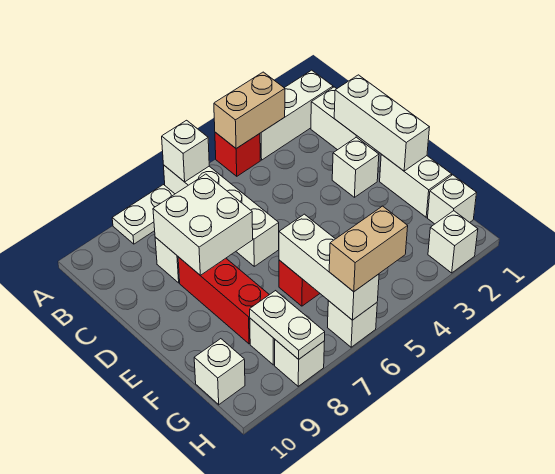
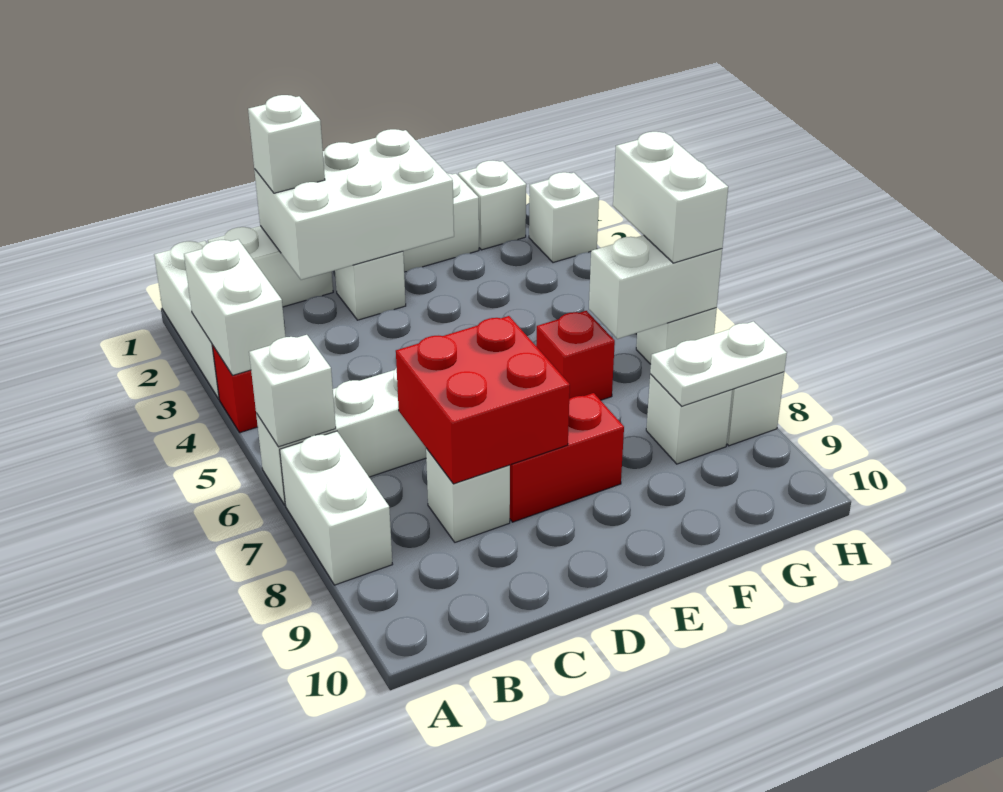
tan 1x2 brick [214,72,285,149] -> white 1x2 brick [184,239,285,375]
white 1x2 plate [112,185,174,244] -> white 1x2 brick [280,431,393,585]
white 1x3 brick [334,75,429,171] -> white 2x3 brick [254,129,454,280]
white 2x2 brick [153,174,253,275] -> red 2x2 brick [396,316,570,484]
red 1x3 brick [178,257,269,344] -> red 1x2 brick [510,393,624,522]
white 1x3 brick [279,214,379,320] -> white 1x2 brick [589,235,722,339]
white 1x1 brick [194,339,245,405] -> white 1x1 brick moved to [248,95,325,193]
tan 1x2 brick [329,206,408,292] -> white 1x2 brick [613,132,728,263]

